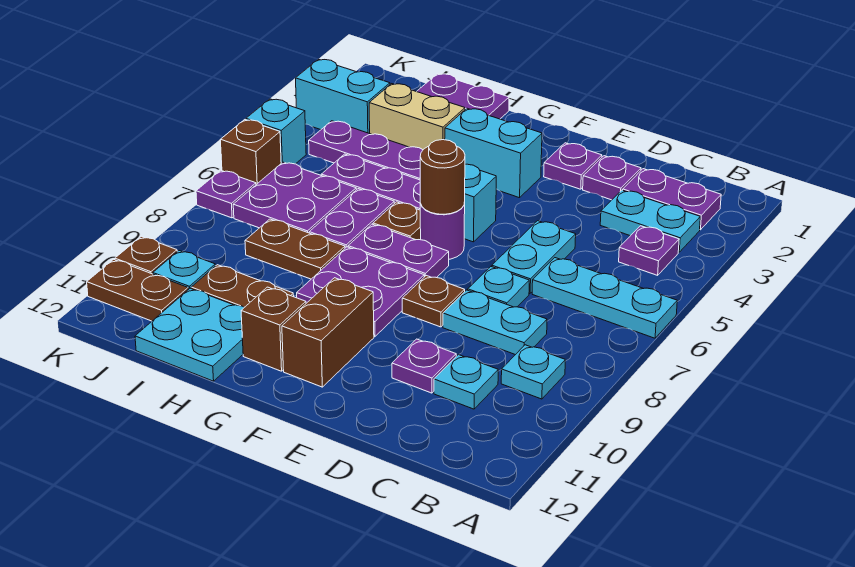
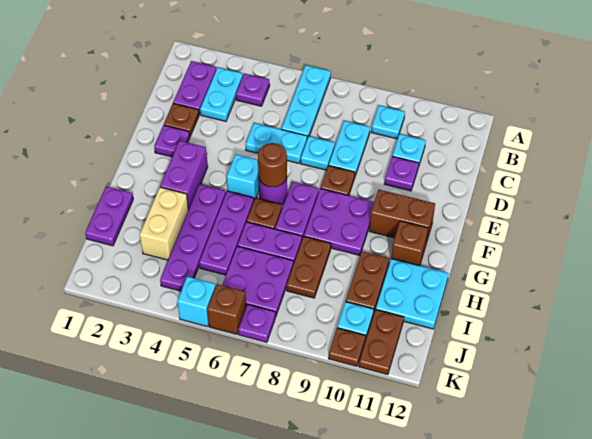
purple 1x1 plate [583,156,641,200] -> brown 1x1 plate [164,103,199,136]
cyan 1x2 brick [445,108,542,198] -> purple 1x2 brick [160,141,208,209]
cyan 1x2 brick [296,59,390,133] -> none

